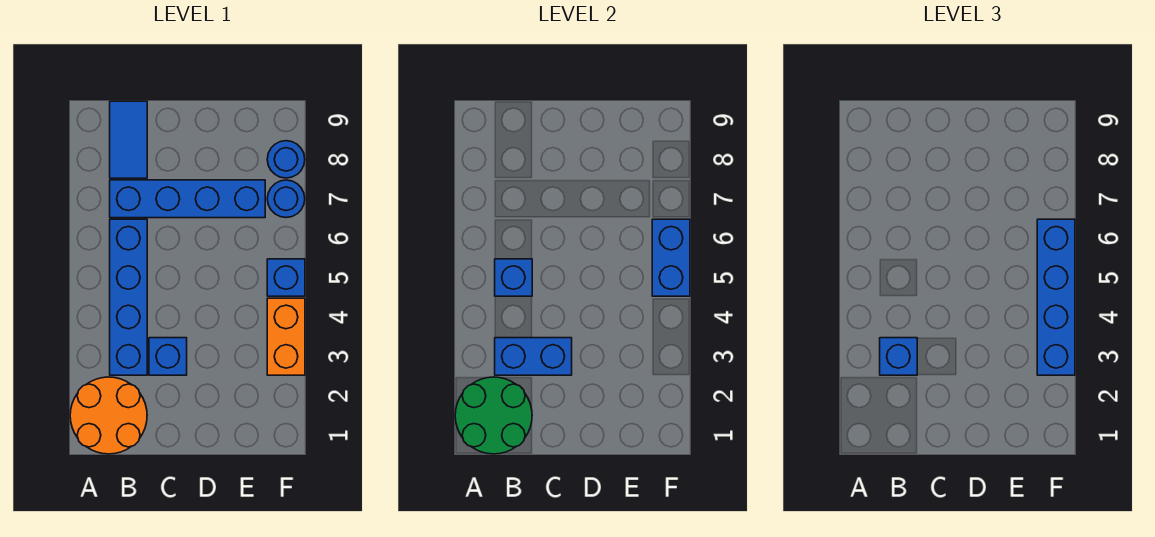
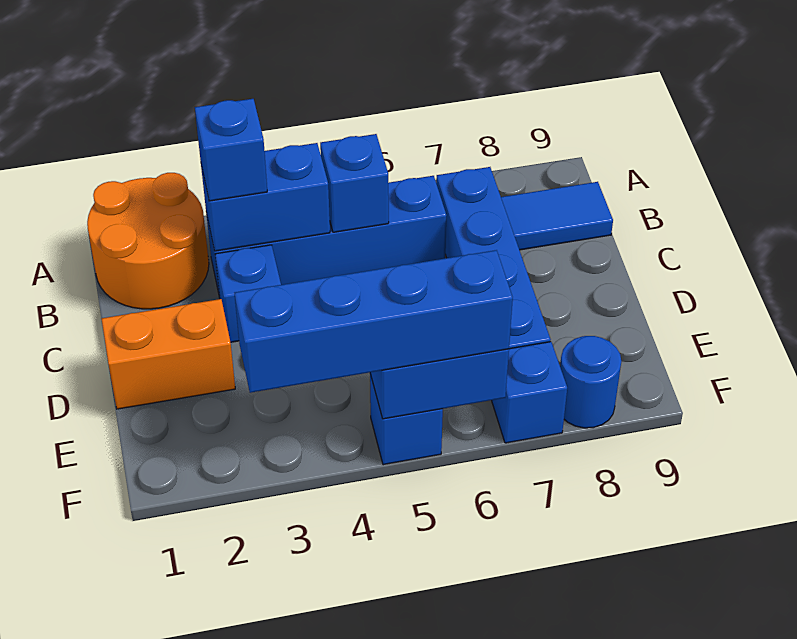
green 2x2 round brick [455,377,532,454] -> none
blue 1x2 brick [495,338,572,375] -> blue 1x2 brick turned to [201,143,330,251]
orange 1x2 brick [267,298,305,375] -> orange 1x2 brick moved to [101,299,235,409]
blue 1x1 round brick [267,180,305,218] -> blue 1x1 brick [492,342,567,443]

